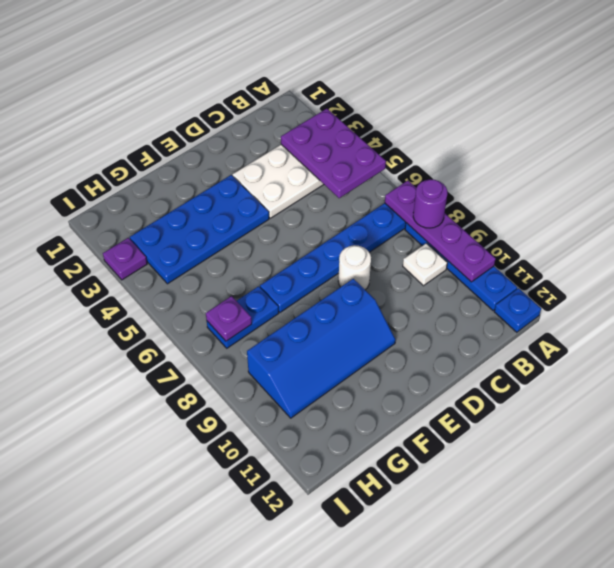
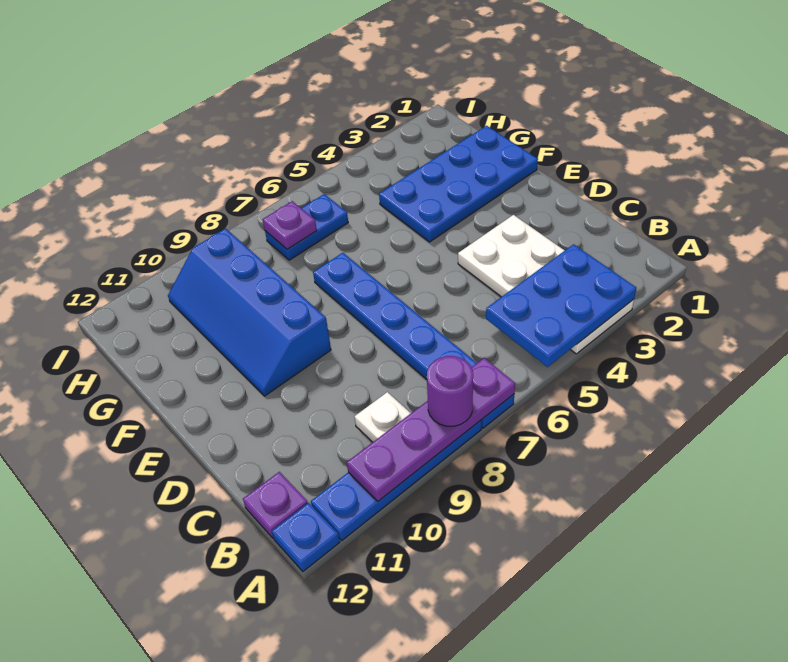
purple 2x3 plate [281,109,386,198] -> blue 2x3 plate [486,244,636,367]
white 1x1 round brick [338,245,371,290] -> none
blue 2x4 plate [130,175,269,284] -> blue 2x4 plate turned to [379,126,538,242]
blue 1x2 plate [207,286,279,348] -> blue 1x2 plate turned to [265,194,348,260]
purple 1x1 plate [103,238,147,280] -> purple 1x1 plate moved to [243,472,308,538]

